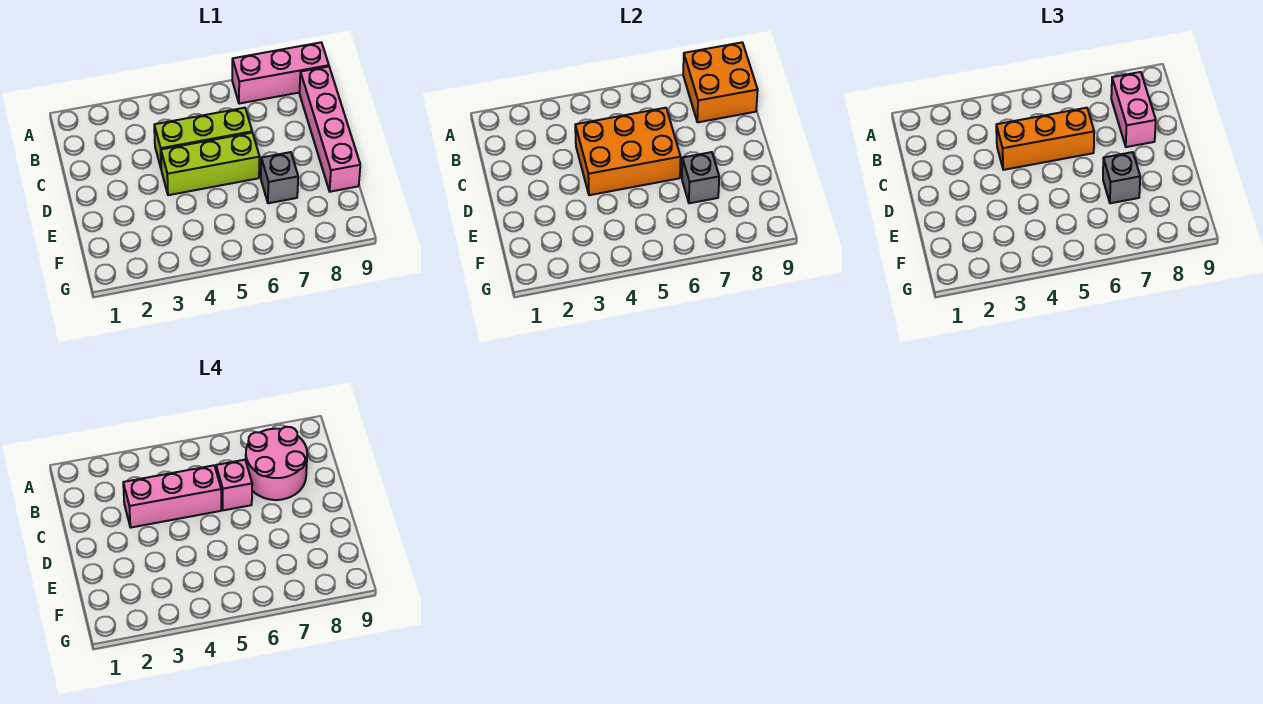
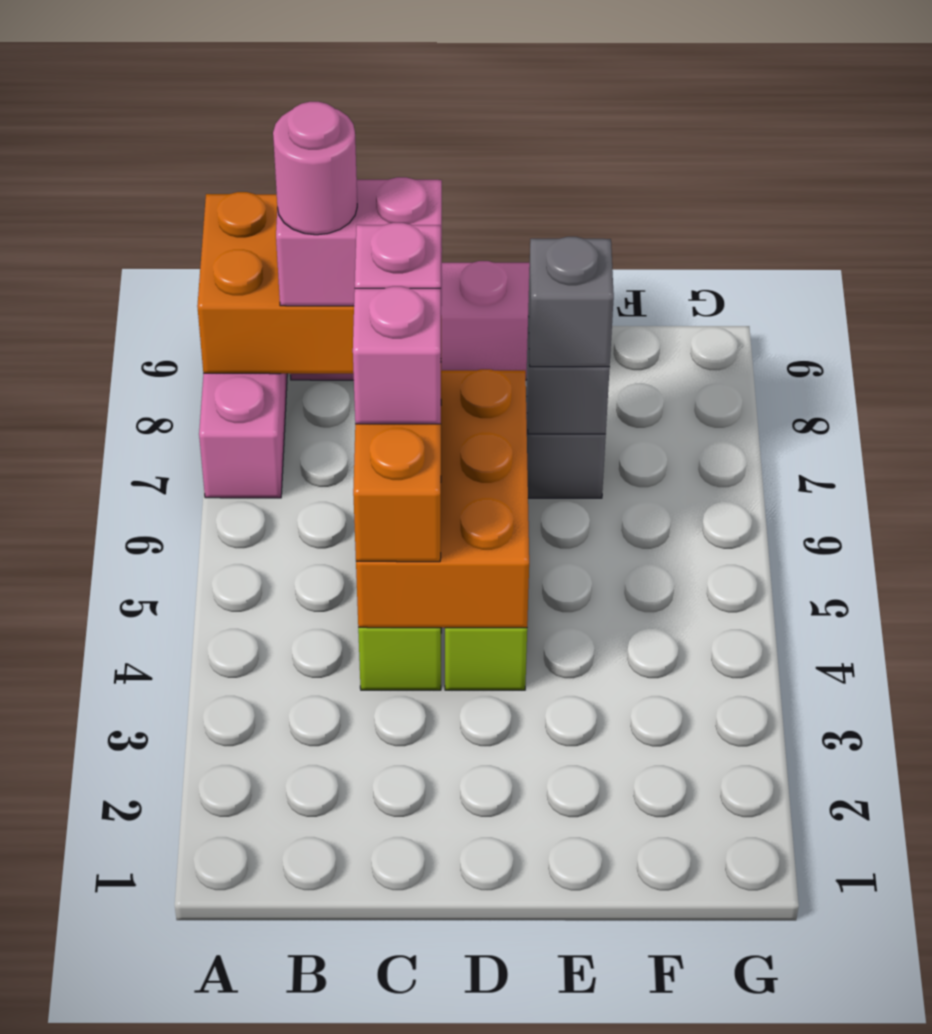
pink 2x2 round brick [246,427,307,500] -> pink 1x1 round brick [273,102,357,235]
pink 1x3 brick [123,465,221,527] -> pink 1x1 brick [353,286,441,424]

